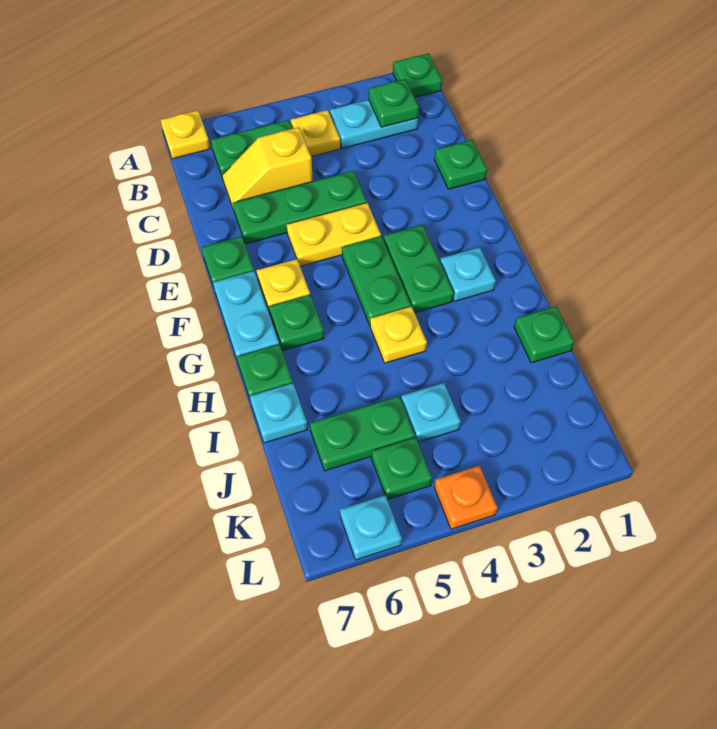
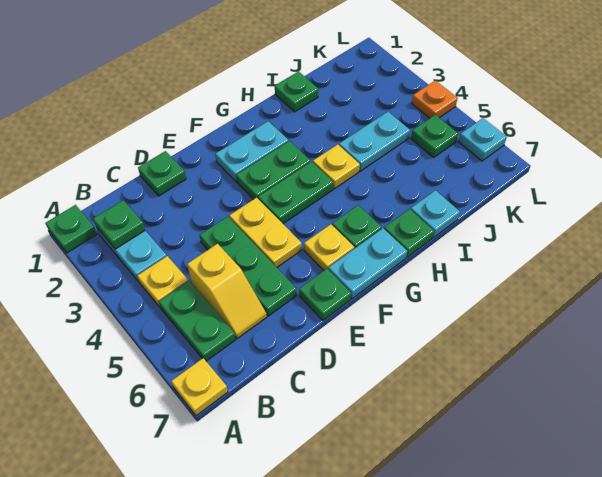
cyan 1x1 plate [440,247,496,301] -> cyan 1x2 plate [215,121,288,182]
cyan 1x1 plate [401,383,461,442] -> cyan 1x2 plate [339,112,410,171]
green 1x2 plate [310,396,415,471] -> none

